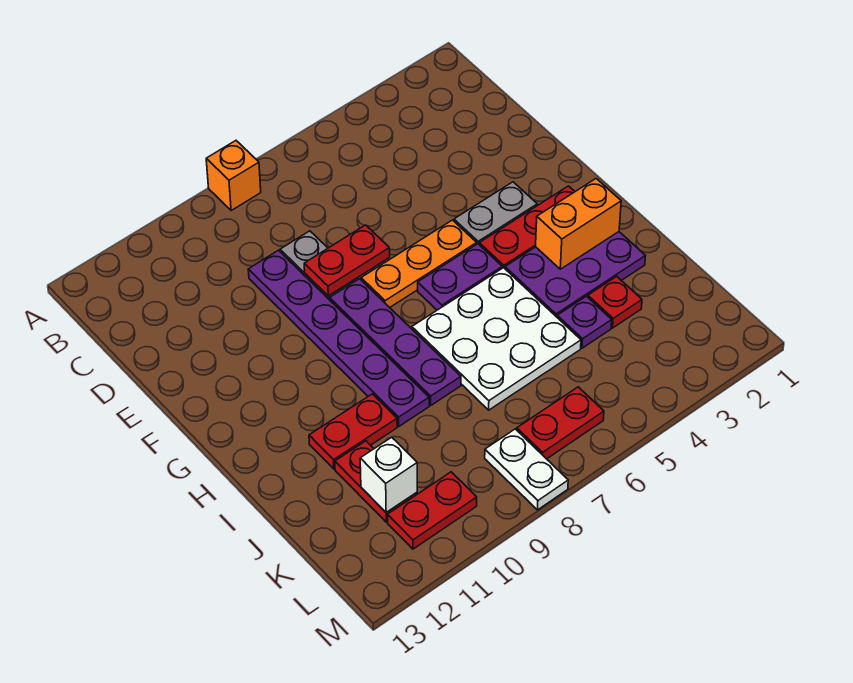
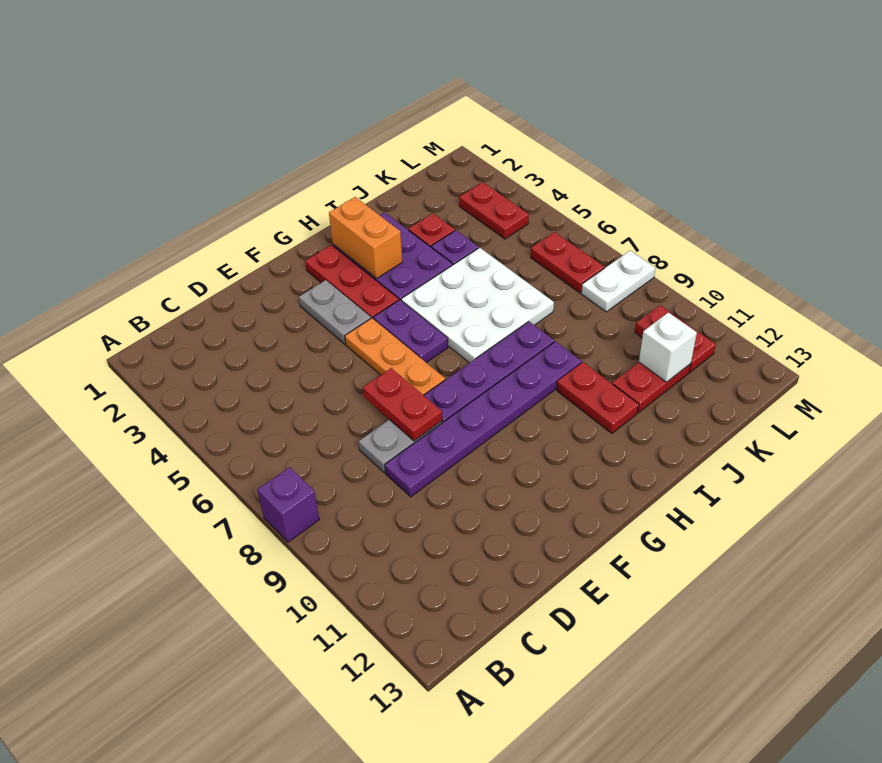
orange 1x1 brick [206,141,261,211] -> purple 1x1 brick [258,467,319,542]
none -> red 1x2 plate [459,182,529,239]

